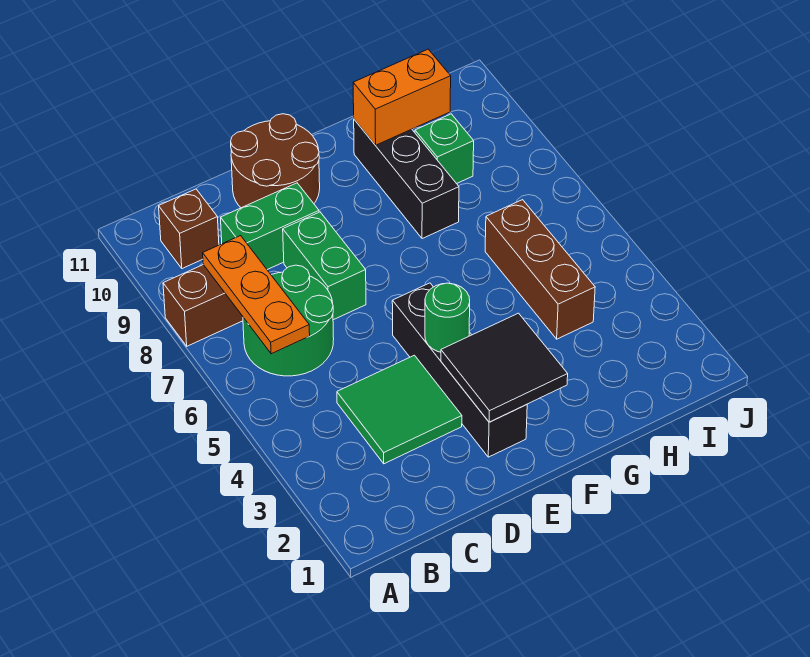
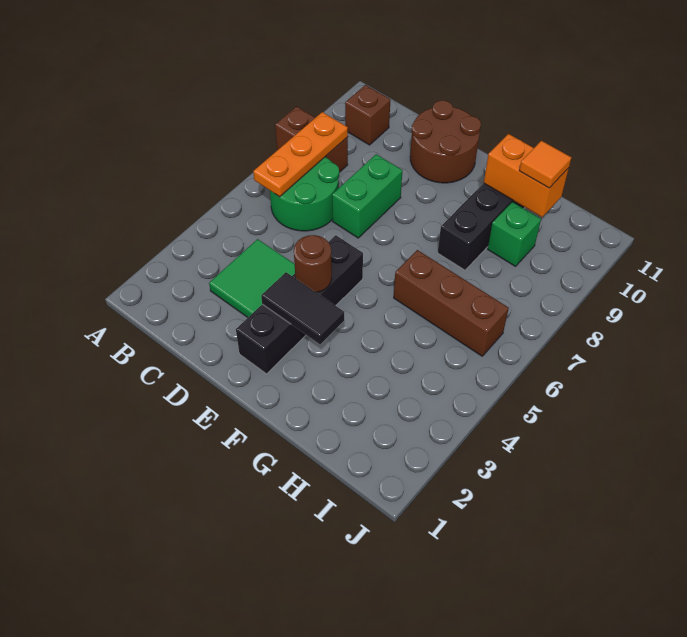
green 1x2 brick [221,183,319,270] -> none
black 2x2 tile [441,313,568,422] -> black 1x2 tile [261,272,344,344]
green 1x1 round brick [425,283,470,352] -> brown 1x1 round brick [294,235,332,292]
brown 1x3 brick [485,200,595,339] -> brown 1x3 brick turned to [394,250,509,356]
none -> orange 1x1 tile [519,141,571,188]

